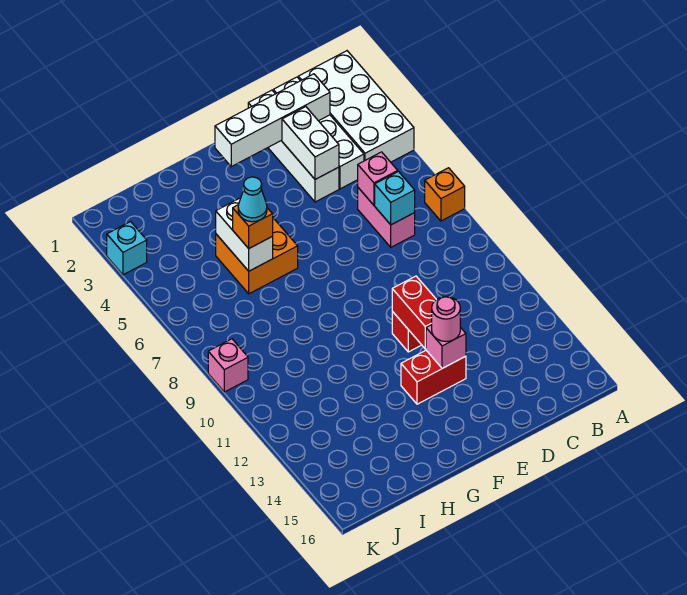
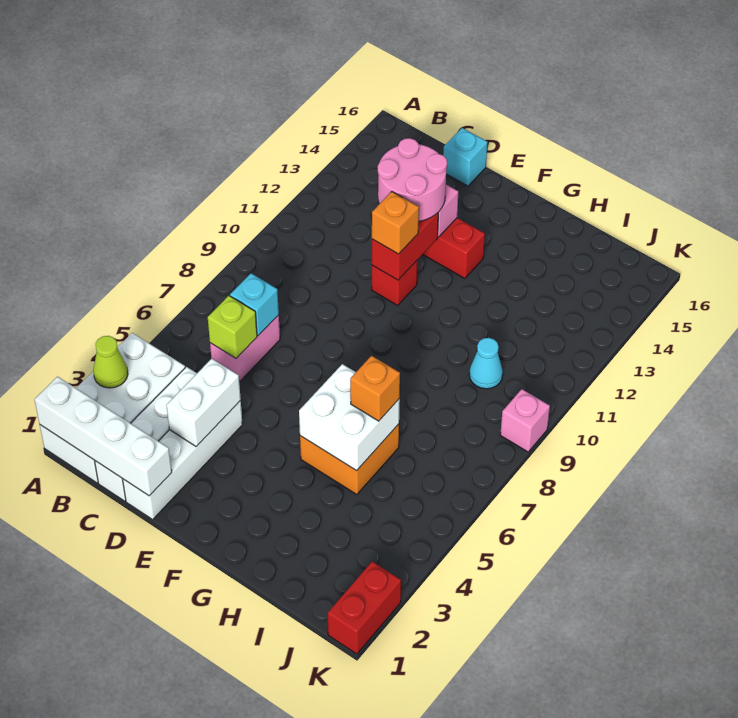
none -> lime 1x1 cone [93,336,128,388]
orange 1x1 brick [425,168,465,221] -> orange 1x1 brick moved to [372,192,419,254]
white 1x4 brick [215,74,330,167] -> white 1x4 brick moved to [34,377,172,496]
pink 1x1 brick [358,152,398,205] -> lime 1x1 brick [208,296,257,358]
pink 1x1 round brick [432,297,460,341] -> pink 2x2 round brick [378,138,447,221]
white 1x2 brick [216,198,273,271] -> white 2x2 brick [299,364,400,471]
cyan 1x1 cone [238,177,267,222] -> cyan 1x1 cone moved to [469,338,503,389]
none -> red 1x2 brick [328,561,401,654]
cyan 1x1 brick [107,222,147,275] -> cyan 1x1 brick moved to [443,128,488,186]

